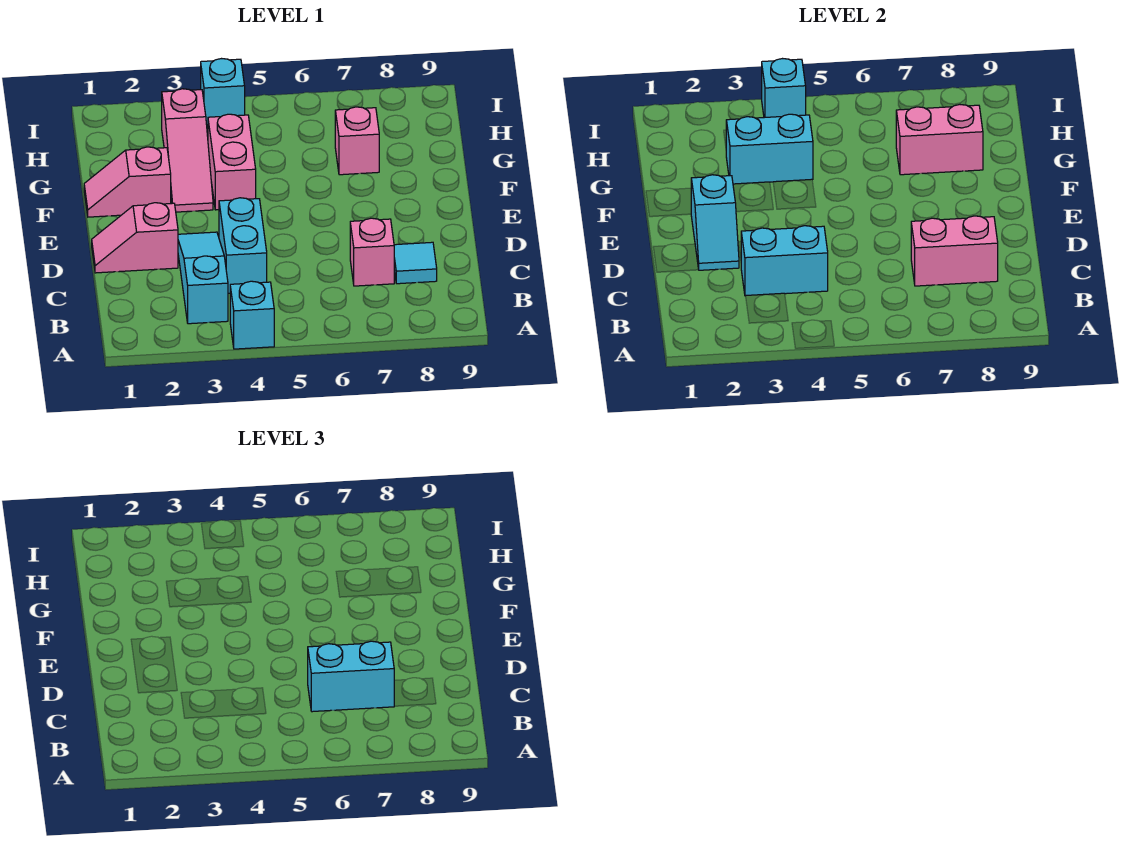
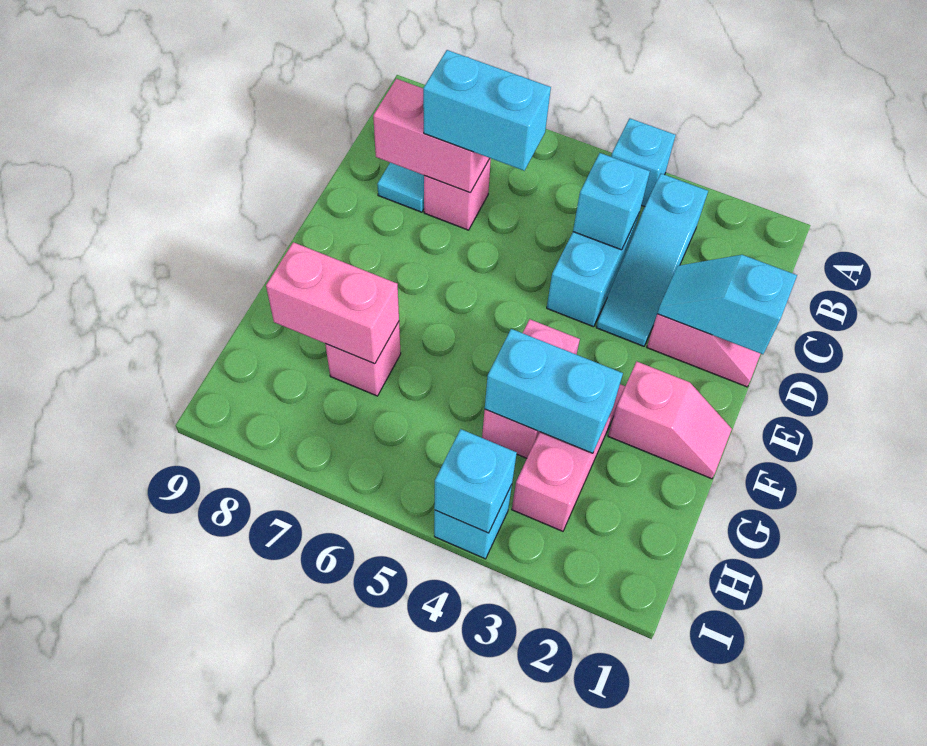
cyan 1x2 brick [741,226,828,296] -> cyan 1x1 brick [573,153,650,250]
cyan 1x2 slope [691,175,739,270] -> cyan 1x2 slope turned to [657,255,797,354]

